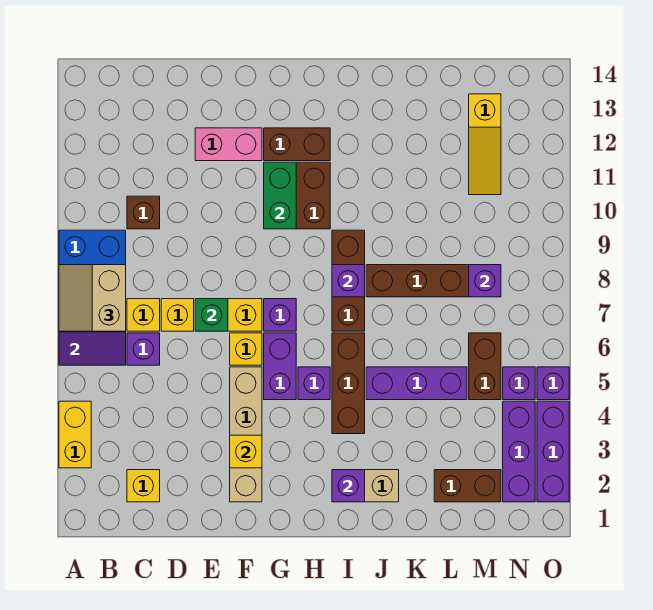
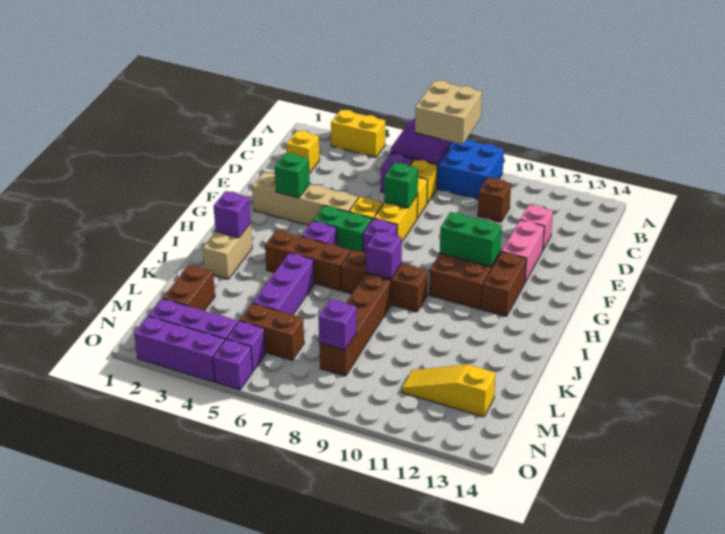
tan 2x2 slope [59,265,126,331] -> tan 2x2 brick [415,81,482,144]
none -> pink 1x1 brick [520,205,553,250]
yellow 1x1 brick [230,435,262,468] -> green 1x1 brick [275,153,310,198]
purple 1x2 brick [264,333,296,400] -> green 1x2 brick [313,206,372,252]

